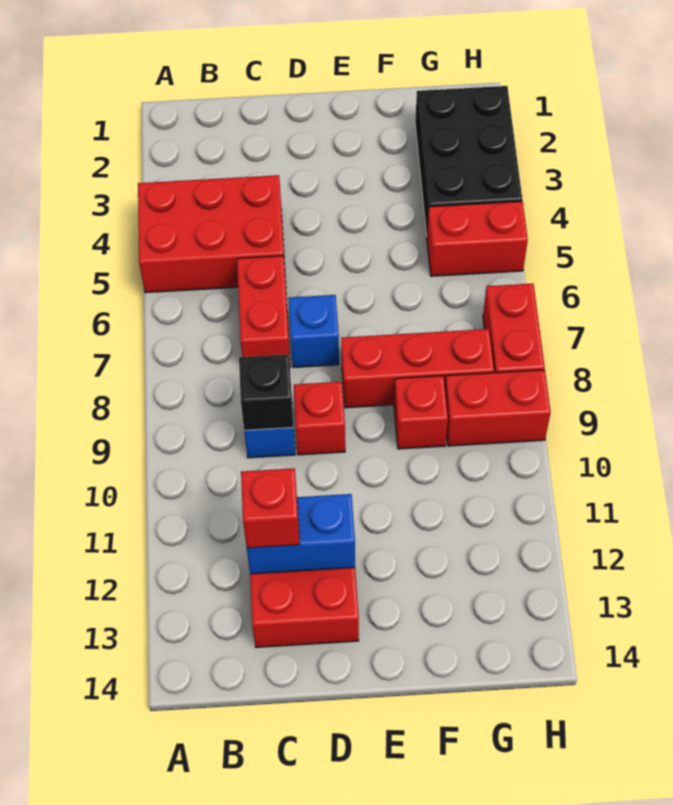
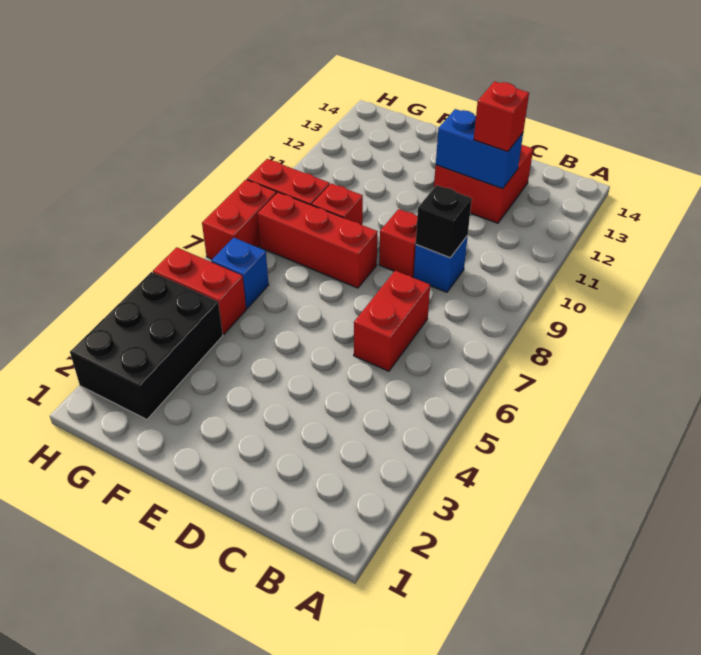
red 2x3 brick [138,175,285,293] -> none
blue 1x1 brick [289,295,339,367] -> blue 1x1 brick moved to [211,238,269,308]

